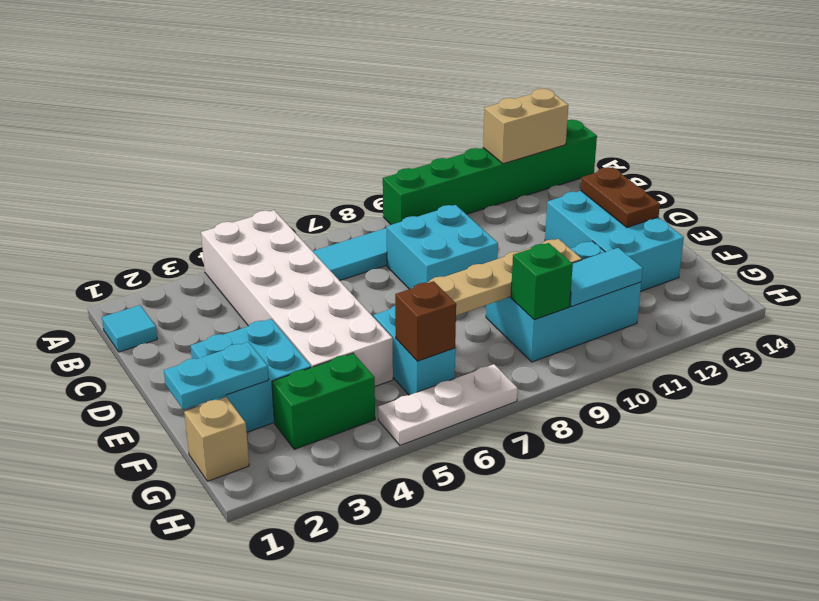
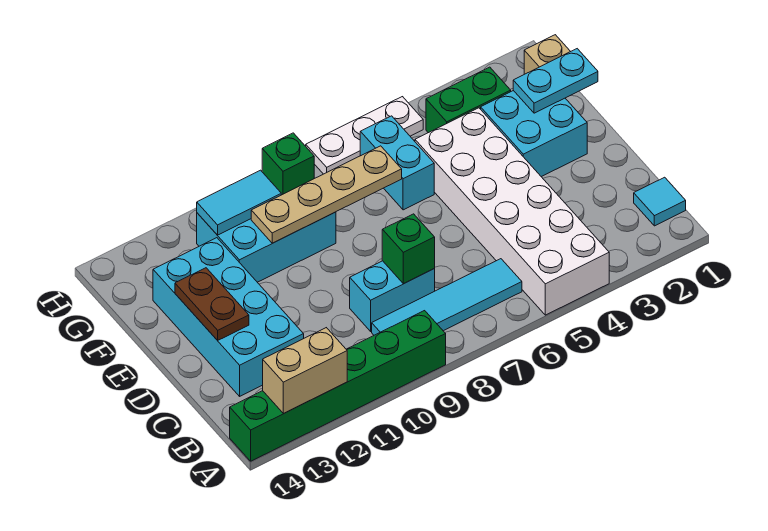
cyan 2x2 brick [387,205,498,289] -> cyan 1x2 brick [350,261,435,331]
none -> green 1x1 brick [382,214,435,284]
cyan 2x3 brick [545,191,684,291] -> cyan 2x4 brick [153,238,304,396]
brown 1x1 brick [395,281,456,361] -> none

